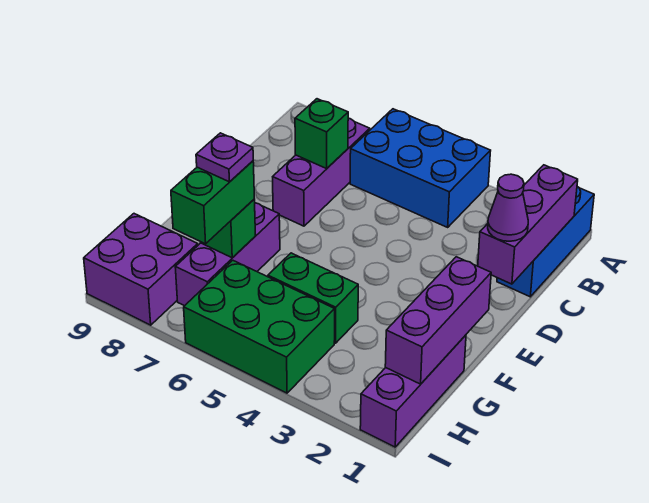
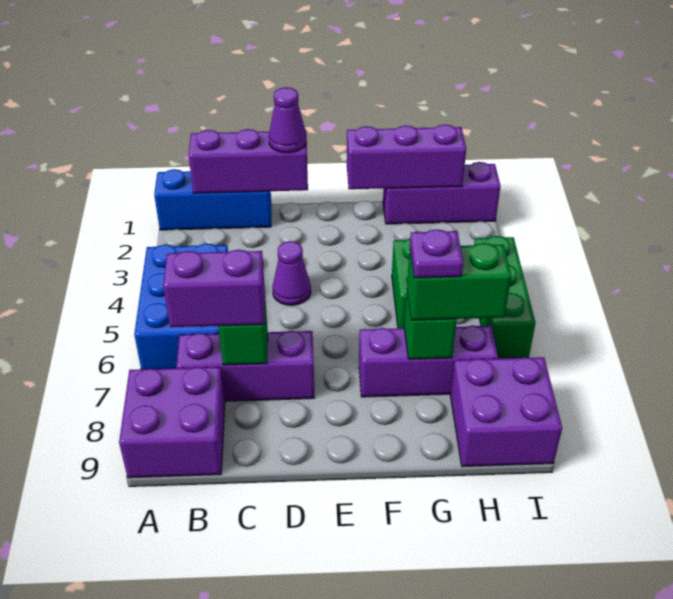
none -> purple 2x2 brick [119,367,225,478]
none -> purple 1x2 brick [163,250,265,327]
none -> purple 1x1 cone [272,241,311,305]
green 2x3 brick [184,260,335,393] -> green 1x3 brick [474,236,535,359]

